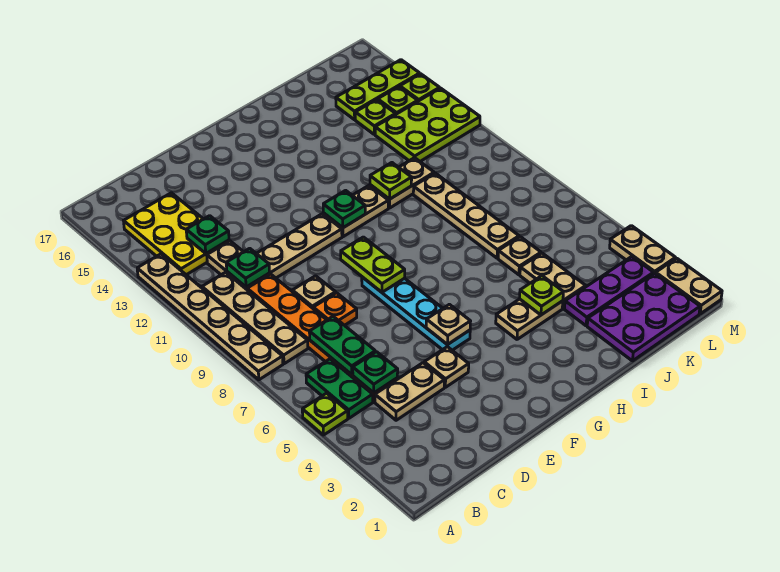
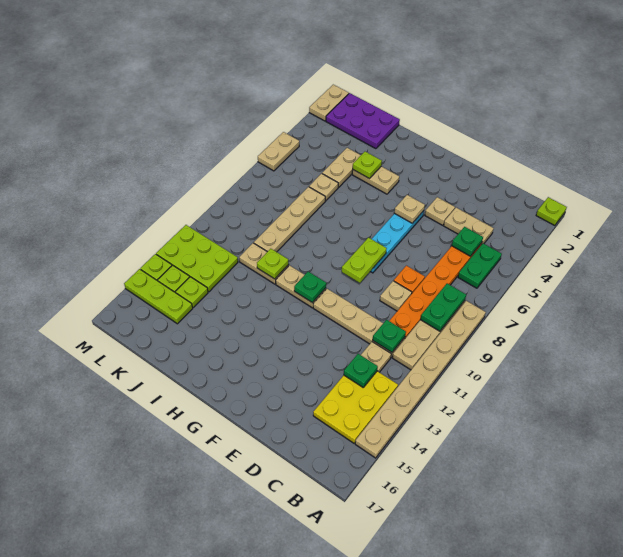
lime 1x1 plate [302,393,348,435] -> lime 1x1 plate moved to [536,197,567,226]
tan 1x6 plate [137,254,283,380] -> tan 1x8 plate [355,301,486,458]
green 1x2 plate [309,317,375,375] -> green 1x2 plate moved to [420,283,466,331]
purple 1x3 plate [565,257,653,326] -> none
tan 1x2 plate [610,226,676,274] -> tan 1x2 plate moved to [258,132,299,171]

